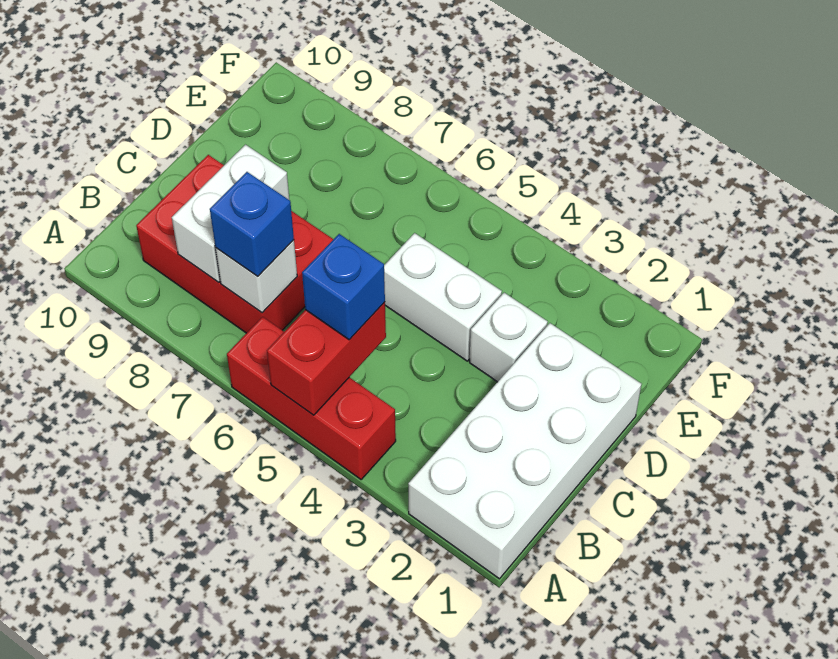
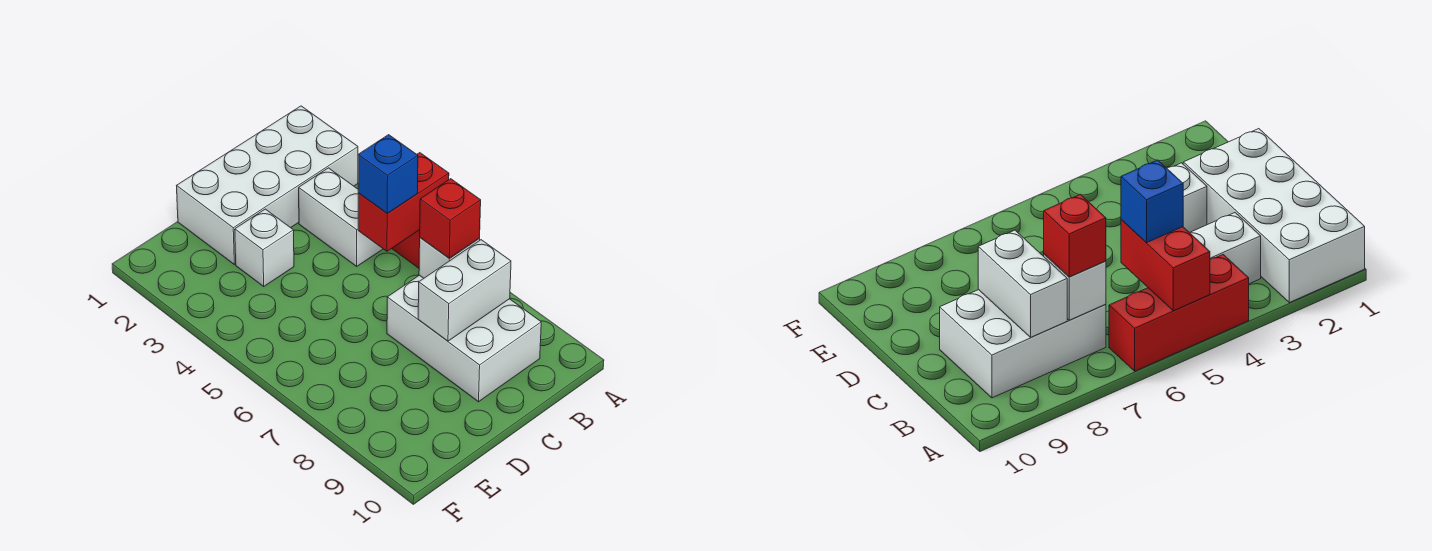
red 2x3 brick [136,155,333,333] -> white 2x3 brick [387,275,541,402]
blue 1x1 brick [210,172,294,276] -> red 1x1 brick [420,179,481,258]
white 1x2 brick [384,233,502,361] -> white 1x2 brick moved to [299,168,383,266]

